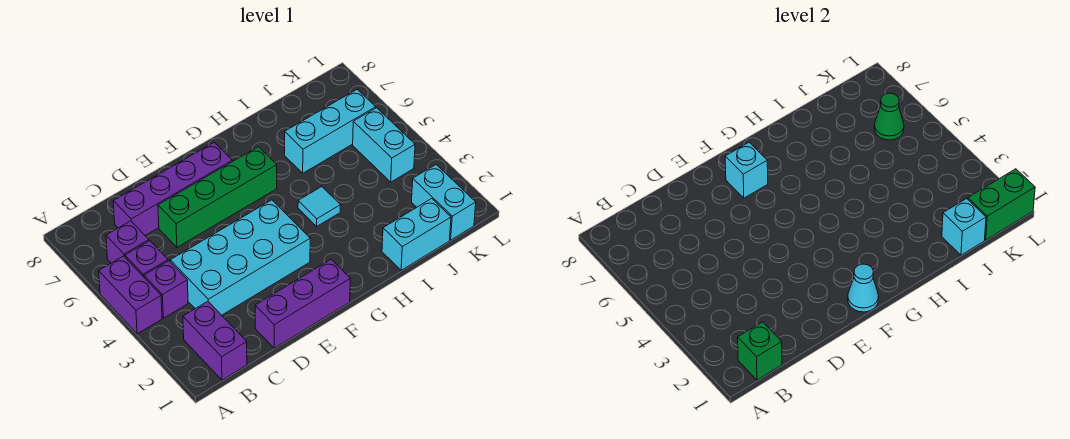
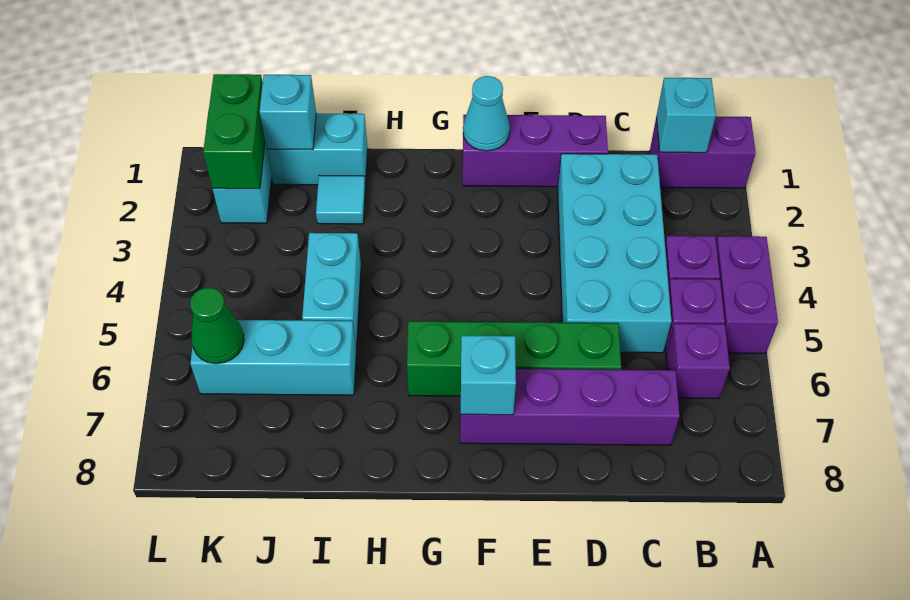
purple 1x2 brick [183,301,247,380] -> purple 1x2 brick turned to [650,117,756,188]
green 1x1 brick [738,322,782,380] -> cyan 1x1 brick [656,78,716,153]
cyan 2x4 brick [170,200,310,315] -> cyan 2x4 brick turned to [558,154,671,353]
cyan 1x1 tile [298,187,341,226] -> cyan 1x1 tile moved to [316,175,365,224]
green 1x2 brick [968,169,1035,240] -> green 1x2 brick turned to [203,74,265,189]
cyan 1x2 brick [353,108,415,182] -> cyan 1x2 brick moved to [302,233,361,350]

